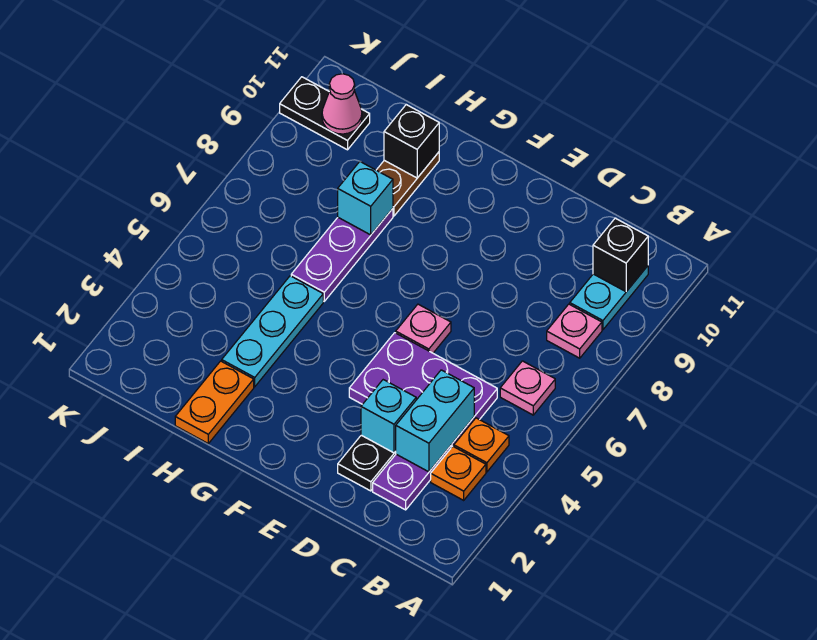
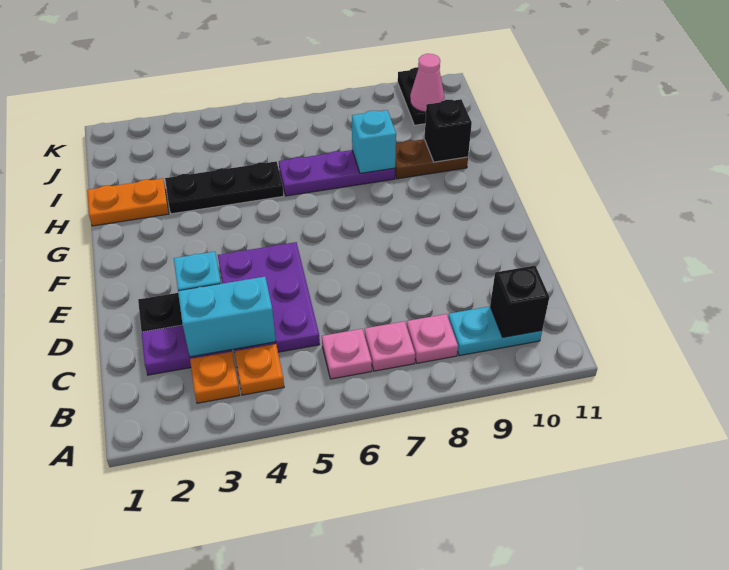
pink 1x1 plate [396,304,451,353] -> pink 1x1 plate moved to [365,321,415,371]
cyan 1x3 plate [222,276,323,387] -> black 1x3 plate [165,161,284,214]

